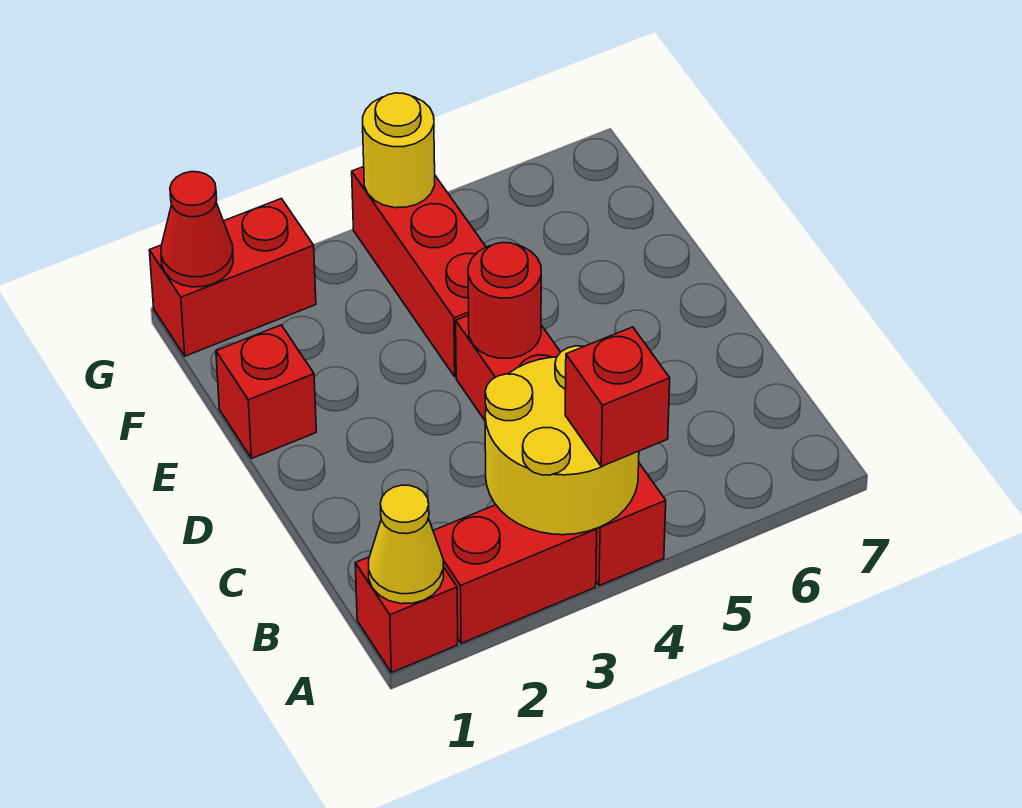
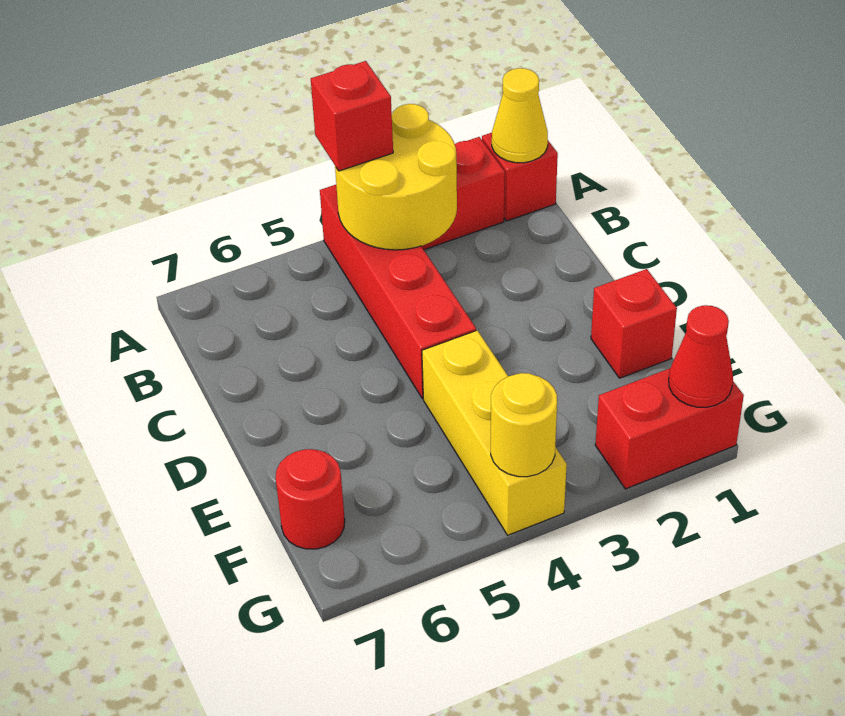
red 1x1 round brick [468,243,541,358] -> red 1x1 round brick moved to [276,449,345,549]
red 1x3 brick [352,167,486,377] -> yellow 1x3 brick [422,330,567,535]

